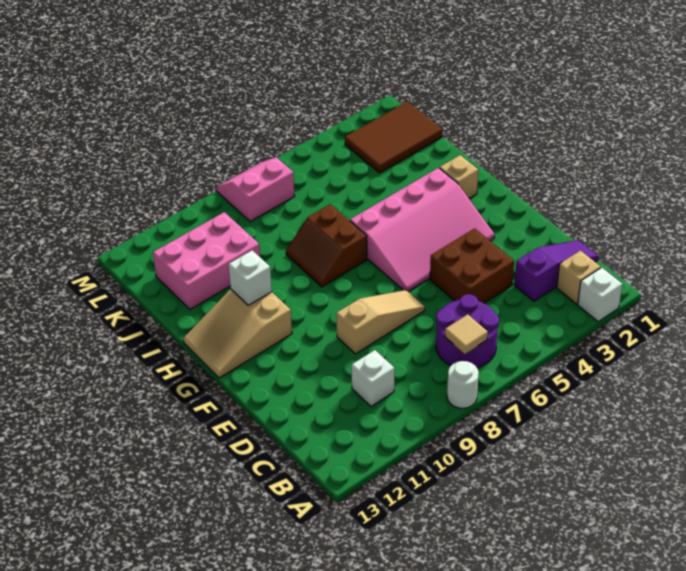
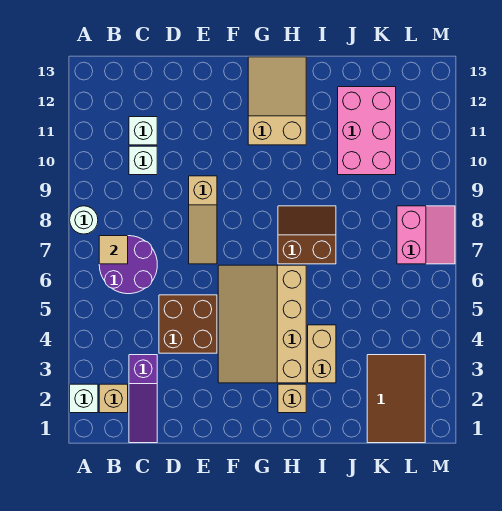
pink 3x4 slope [350,168,495,291] -> tan 3x4 slope [218,265,306,383]
white 1x1 brick [229,250,272,305] -> white 1x1 brick moved to [129,117,157,145]
none -> tan 1x2 brick [308,325,336,383]

